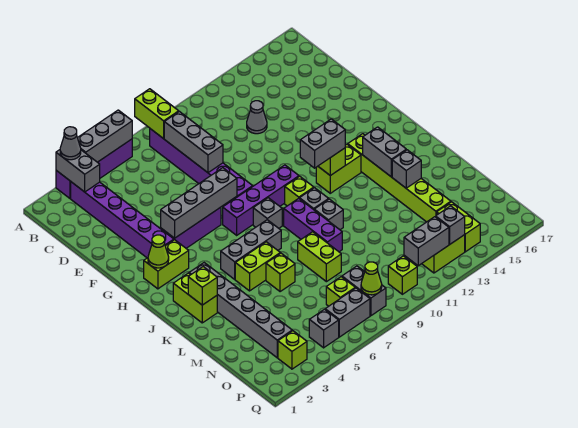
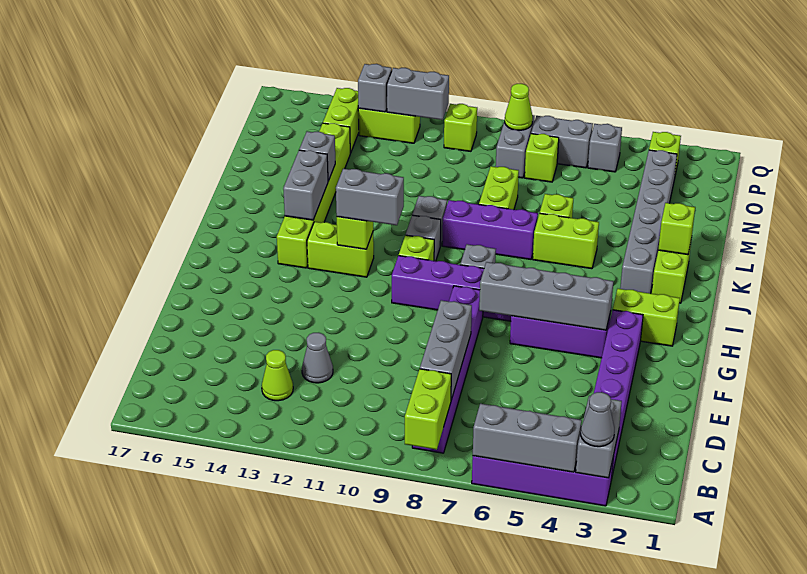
lime 1x1 cone [148,235,169,268] -> lime 1x1 cone moved to [262,350,293,401]
grey 1x3 brick [221,220,281,279] -> none
purple 1x3 brick [284,198,342,252] -> purple 1x3 brick turned to [442,200,538,259]

